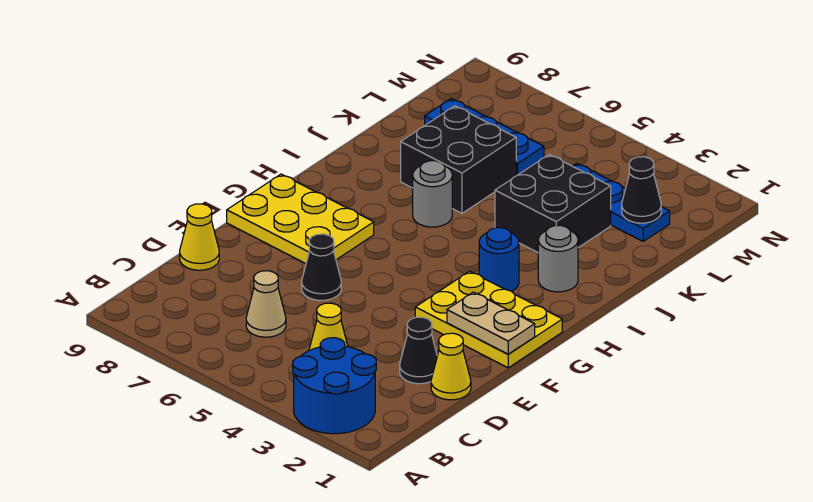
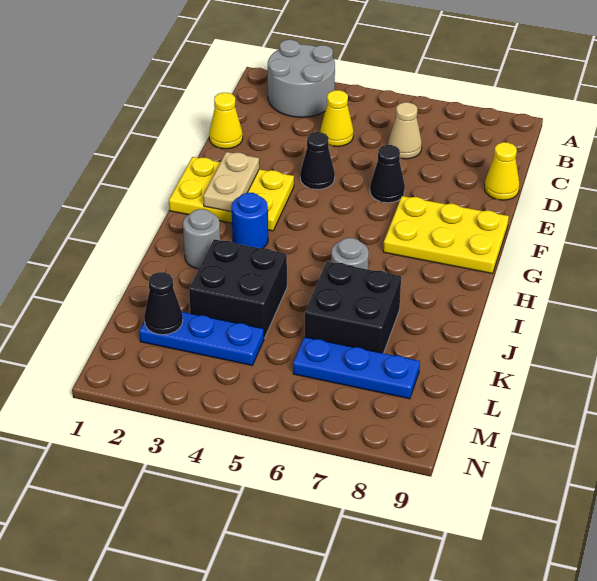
blue 2x2 round brick [293,338,376,434] -> grey 2x2 round brick [268,40,335,117]
black 1x1 cone [400,317,437,384] -> black 1x1 cone moved to [300,132,335,189]
tan 1x2 plate [447,292,535,354] -> tan 1x2 plate turned to [203,152,259,212]

